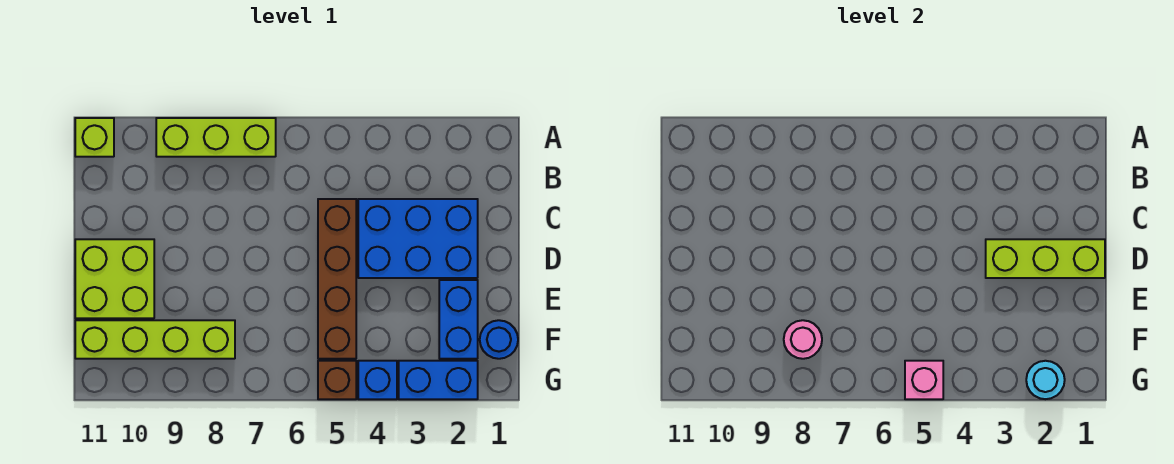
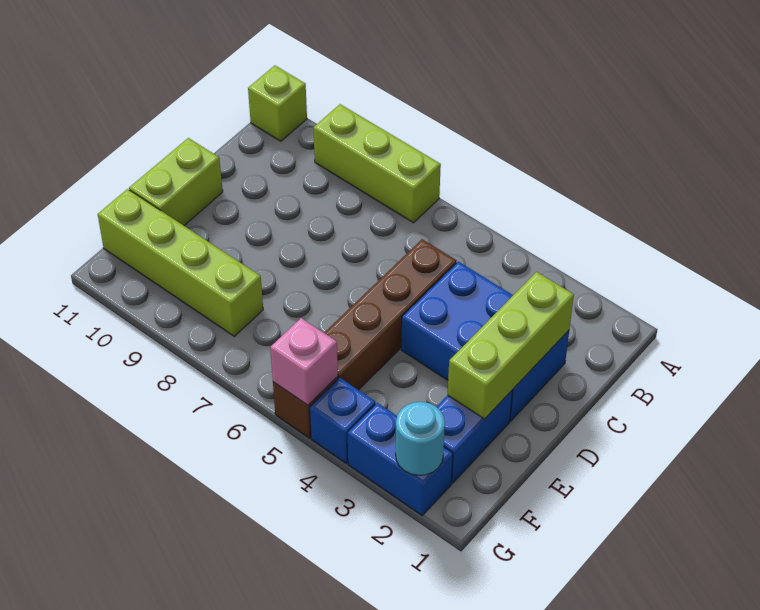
lime 1x3 brick [986,239,1105,278] -> lime 1x3 brick turned to [448,272,574,419]
lime 2x2 brick [75,239,154,318] -> lime 1x2 brick [129,138,223,225]
blue 1x1 round brick [480,320,518,359] -> none
pink 1x1 round brick [784,320,822,359] -> none

